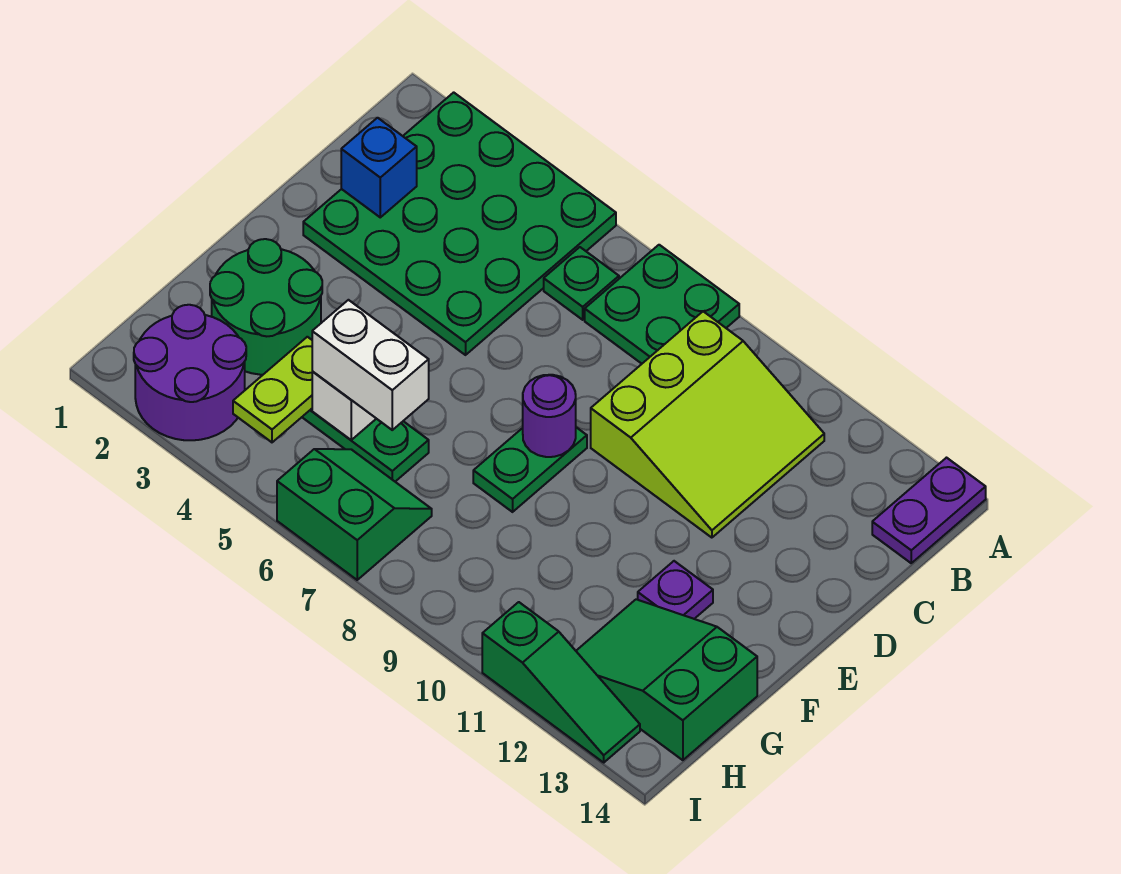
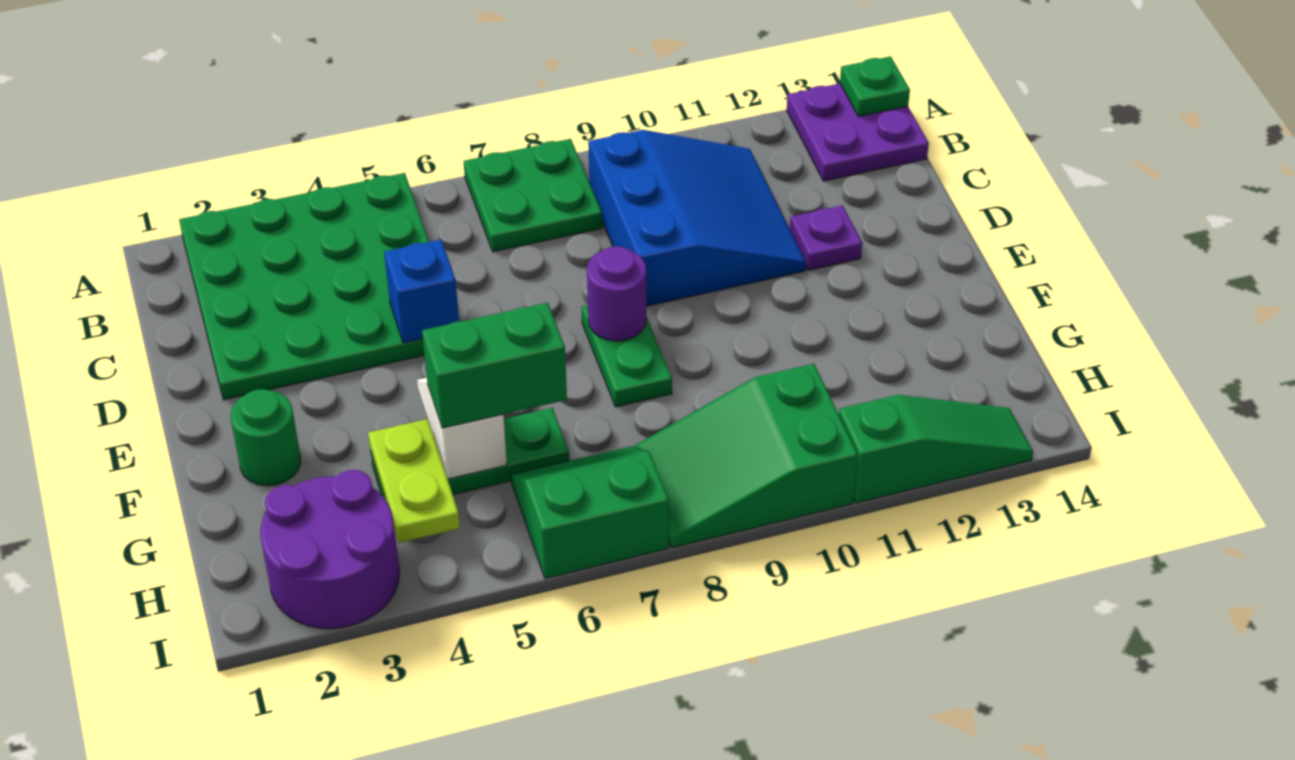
purple 1x2 plate [872,458,986,563] -> purple 2x2 plate [787,83,929,181]
green 1x1 plate [544,247,619,320] -> green 1x1 plate moved to [840,56,910,116]
lime 3x3 slope [591,311,824,538] -> blue 3x3 slope [588,130,806,306]
blue 1x1 brick [341,118,417,217] -> blue 1x1 brick moved to [384,240,459,343]
green 2x2 round brick [210,239,322,375] -> green 1x1 round brick [231,389,301,486]
purple 1x1 plate [638,561,713,619] -> purple 1x1 plate moved to [790,205,862,270]
white 1x2 brick [312,300,429,430] -> green 1x2 brick [422,303,567,428]
green 2x3 slope [576,599,757,760] -> green 2x3 slope moved to [634,364,858,548]

